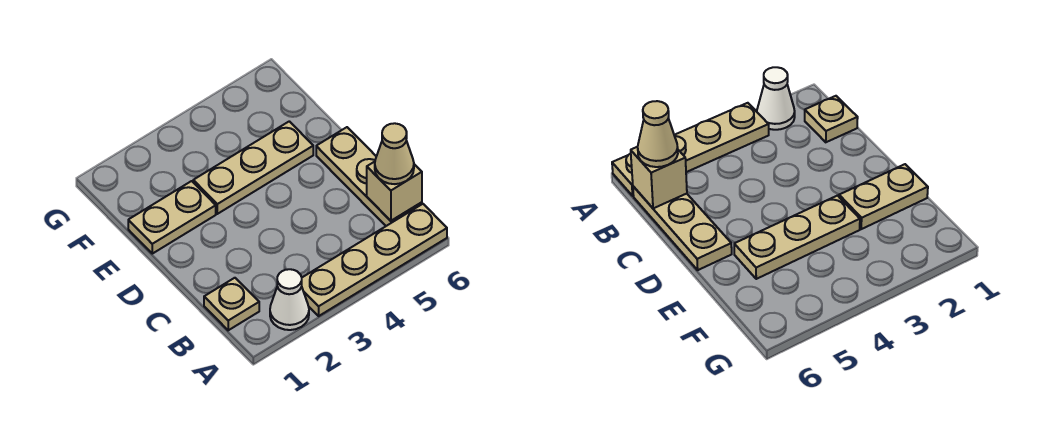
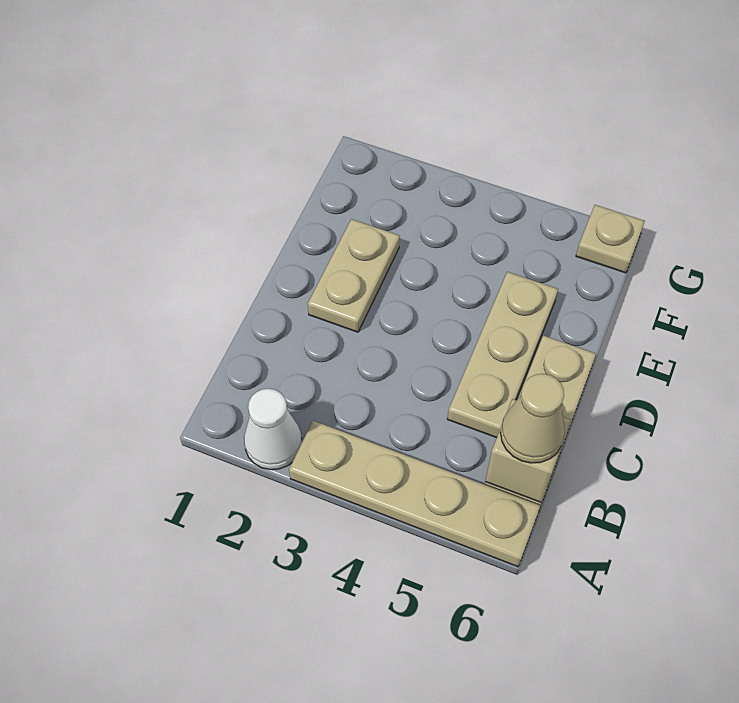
tan 1x1 plate [204,278,259,330] -> tan 1x1 plate moved to [576,205,645,273]
tan 1x2 plate [128,181,216,254] -> tan 1x2 plate turned to [308,219,400,332]
tan 1x3 plate [193,121,313,214] -> tan 1x3 plate turned to [447,272,558,438]

